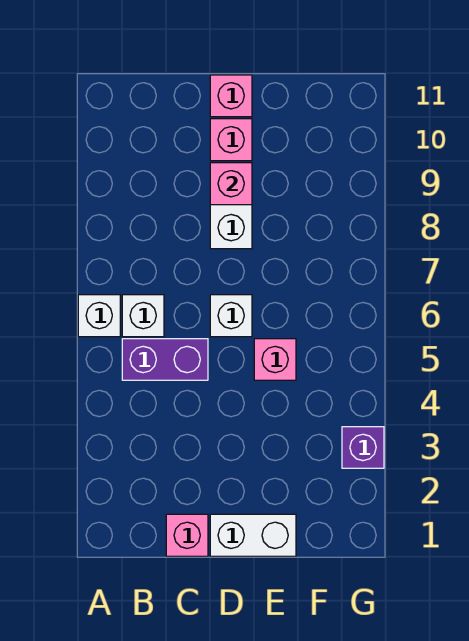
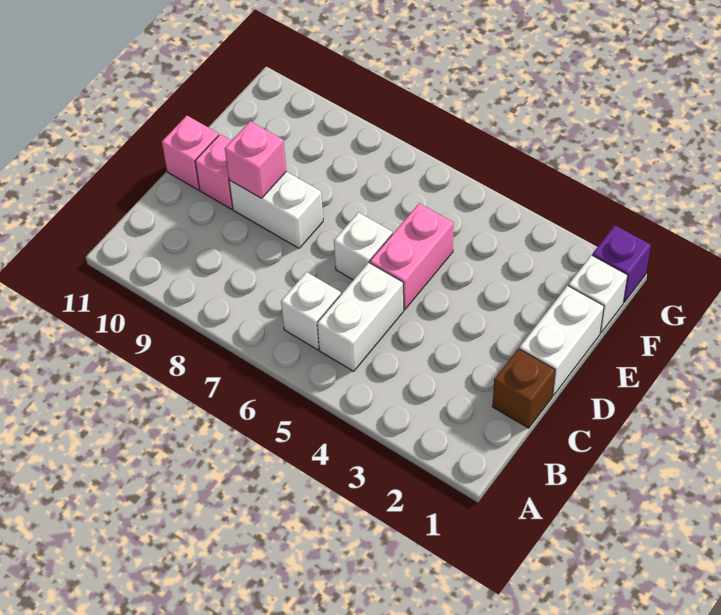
white 1x1 brick [78,295,120,337] -> white 1x1 brick moved to [568,255,628,333]
purple 1x2 brick [122,339,208,380] -> white 1x2 brick [317,263,404,371]
pink 1x1 brick [166,514,208,556] -> brown 1x1 brick [492,349,555,428]
pink 1x1 brick [254,339,296,380] -> pink 1x2 brick [370,203,454,310]
purple 1x1 brick [342,427,384,468] -> purple 1x1 brick moved to [592,225,651,302]

